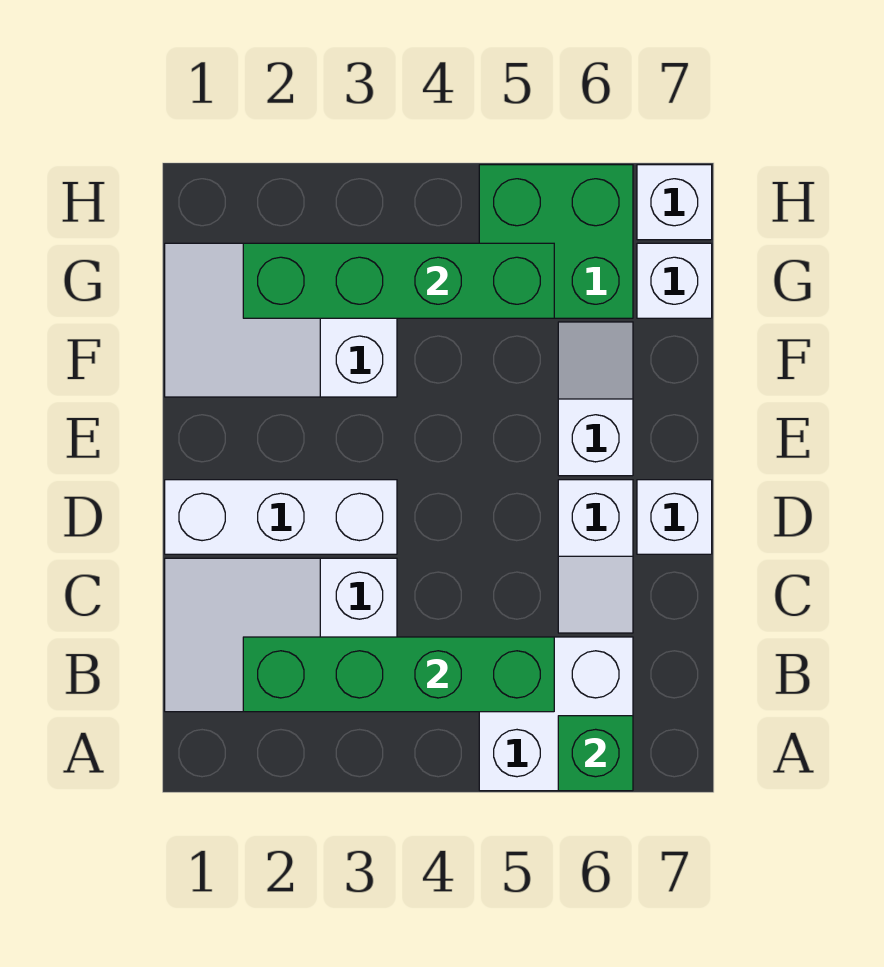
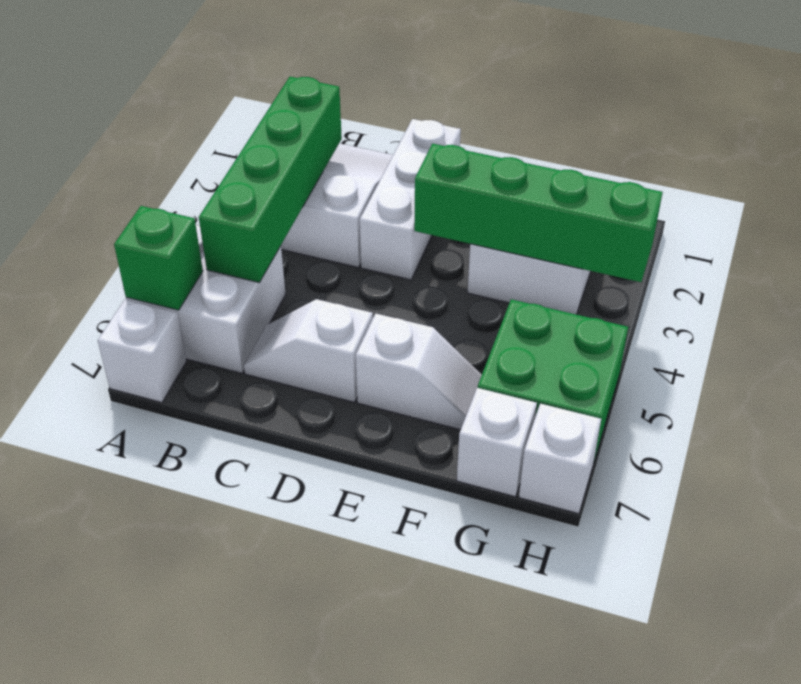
white 1x1 brick [637,480,712,554] -> white 1x1 brick moved to [98,300,186,402]
green 1x4 brick [243,243,554,318] -> green 1x4 brick turned to [414,144,663,282]

